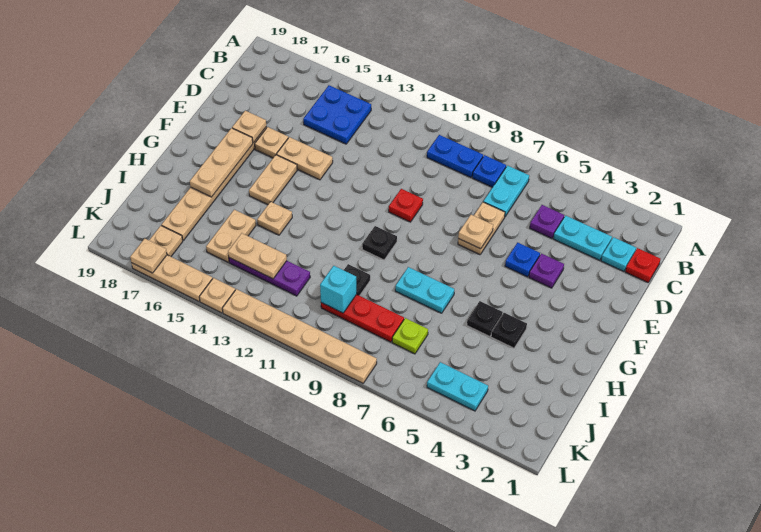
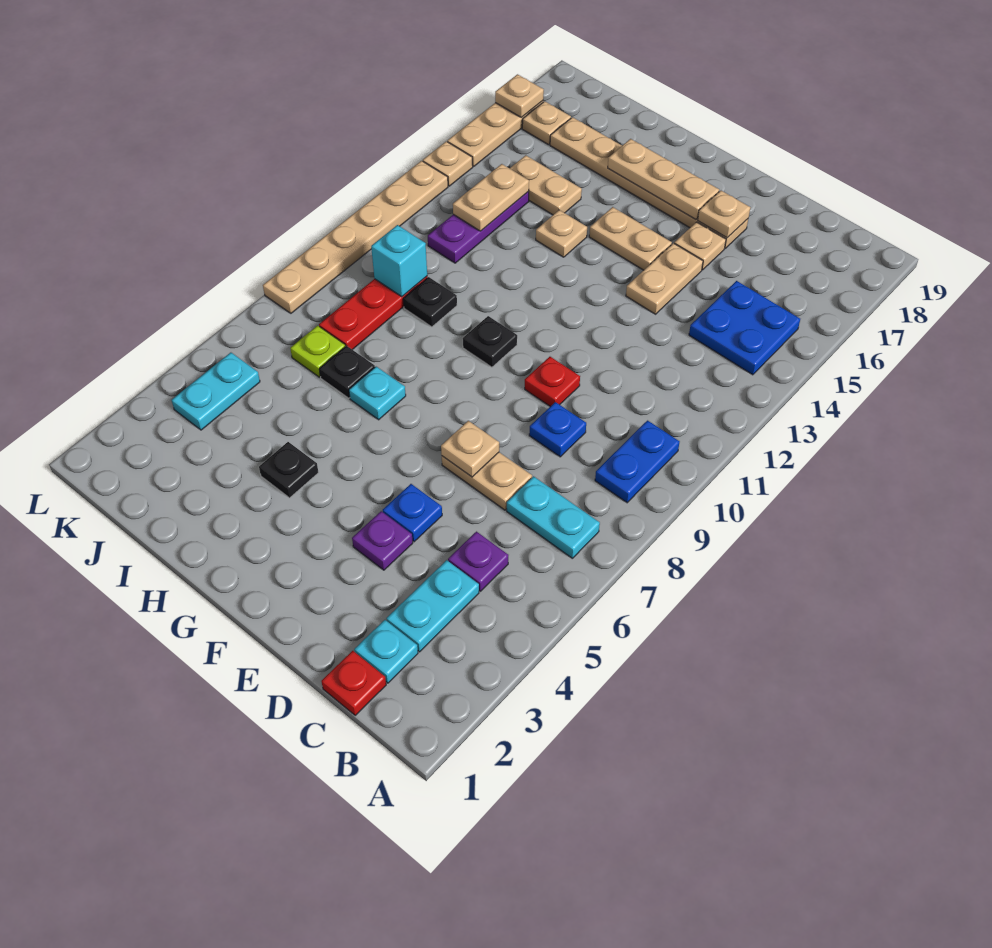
blue 1x1 plate [472,155,506,187] -> blue 1x1 plate moved to [529,402,586,457]
black 1x1 plate [467,301,503,337] -> black 1x1 plate moved to [319,346,375,398]
cyan 1x2 plate [395,267,454,313] -> cyan 1x1 plate [349,367,406,420]

